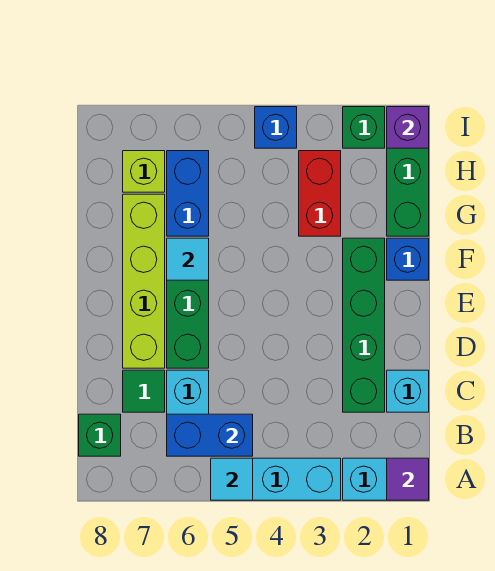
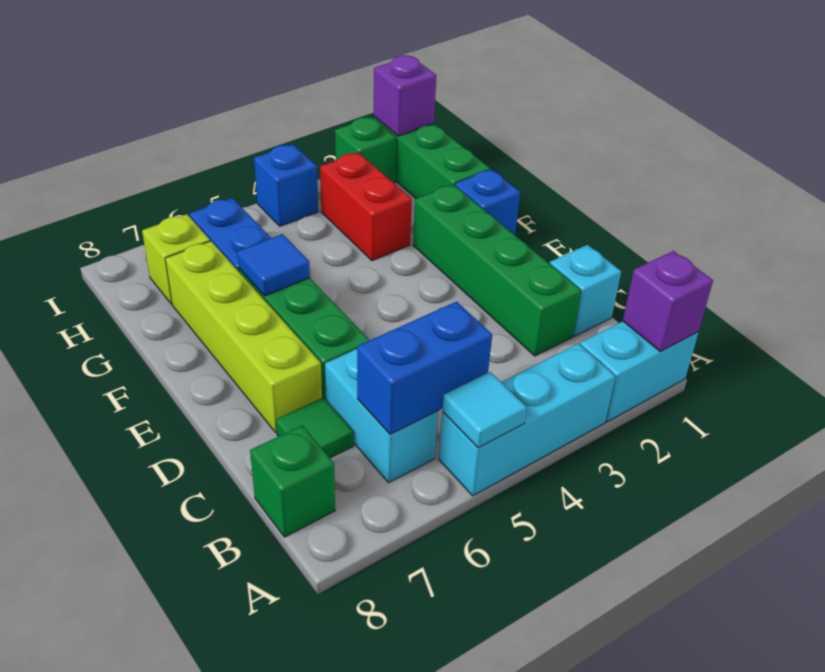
purple 1x1 tile [387,458,429,500] -> purple 1x1 brick [623,251,713,351]
cyan 1x1 tile [167,238,209,280] -> blue 1x1 tile [237,234,310,296]

